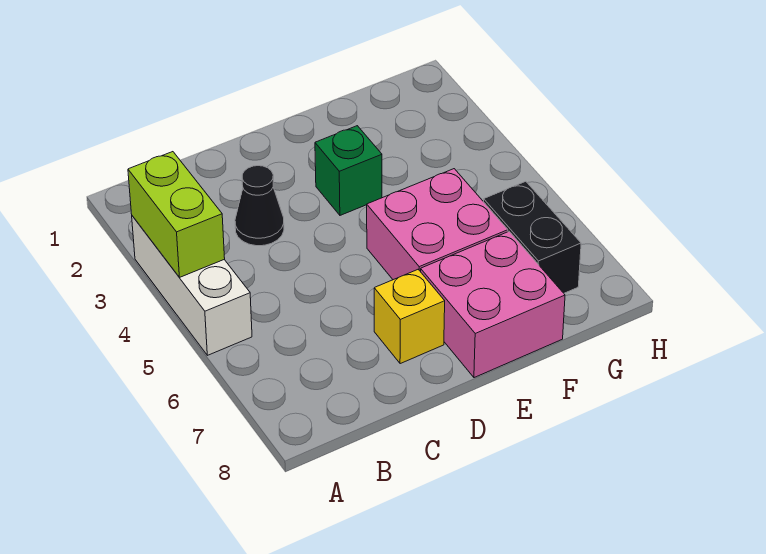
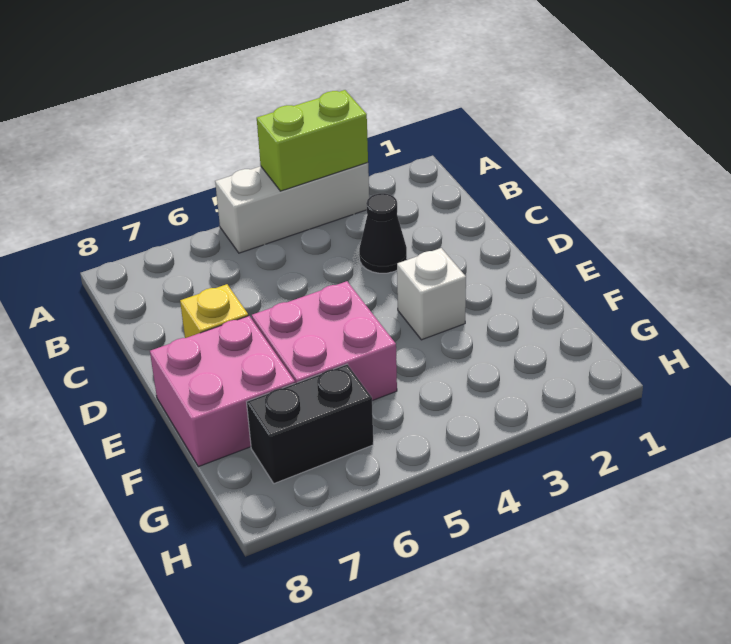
green 1x1 brick [315,126,382,215] -> white 1x1 brick [397,248,466,340]

